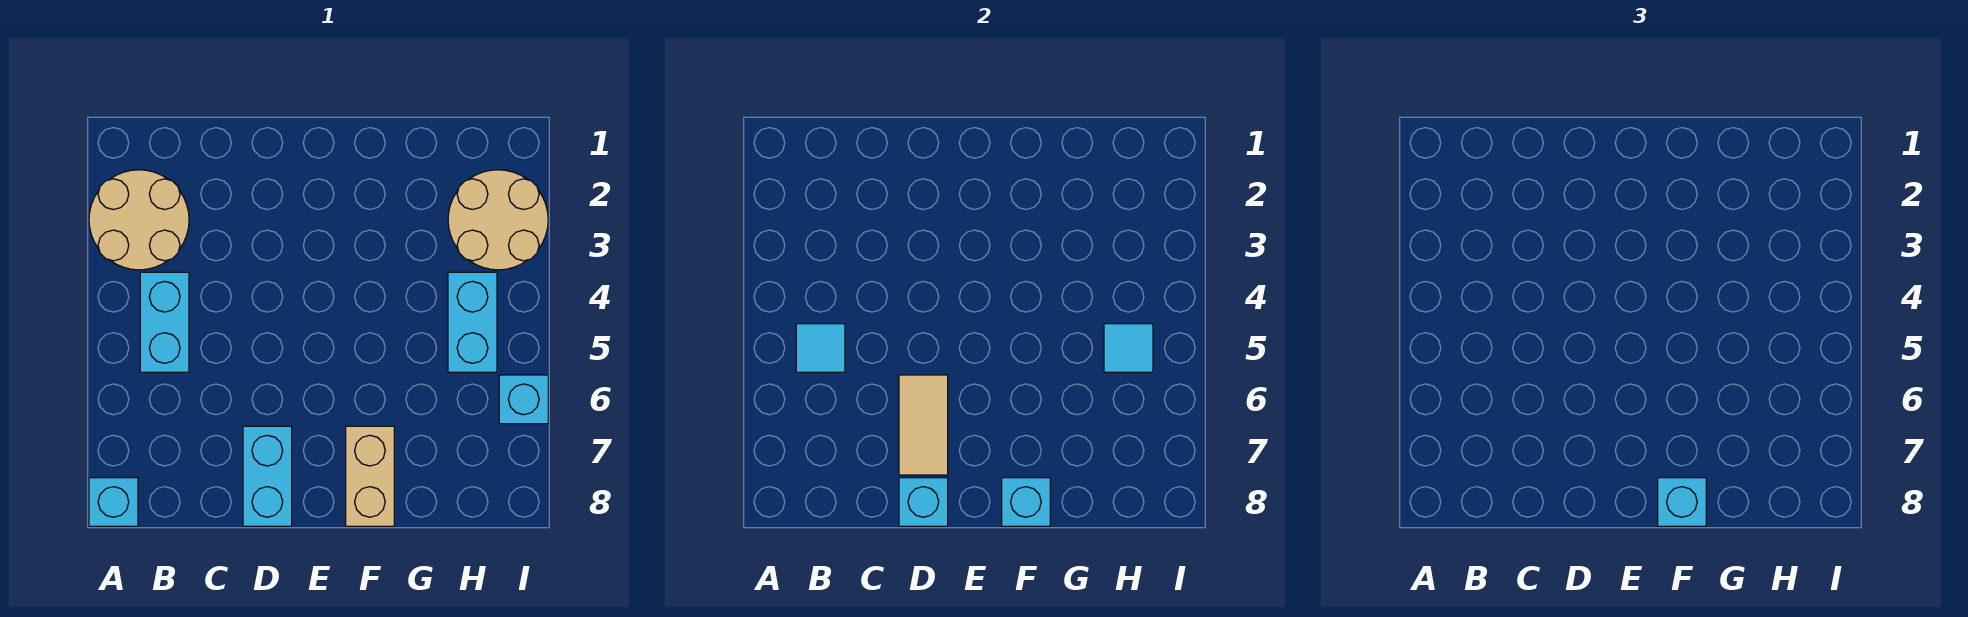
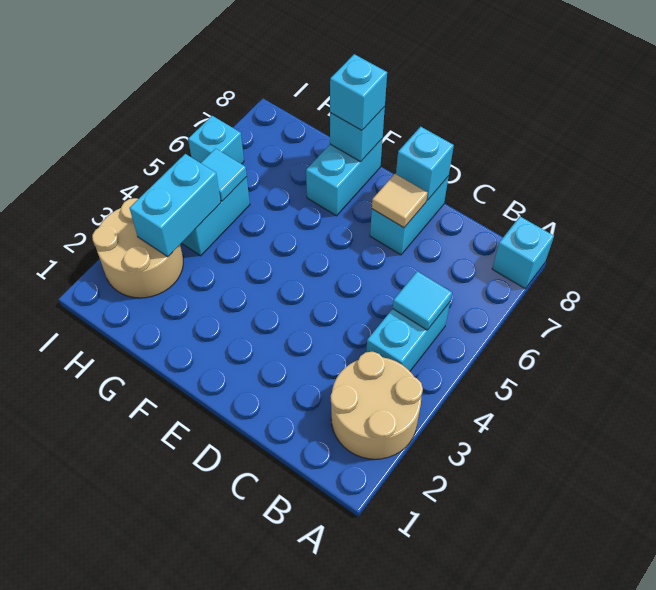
tan 1x2 tile [899,375,948,475] -> tan 1x1 tile [372,174,428,228]
tan 1x2 brick [346,426,394,526] -> cyan 1x2 brick [306,139,382,216]
none -> cyan 1x2 brick [130,154,221,257]

